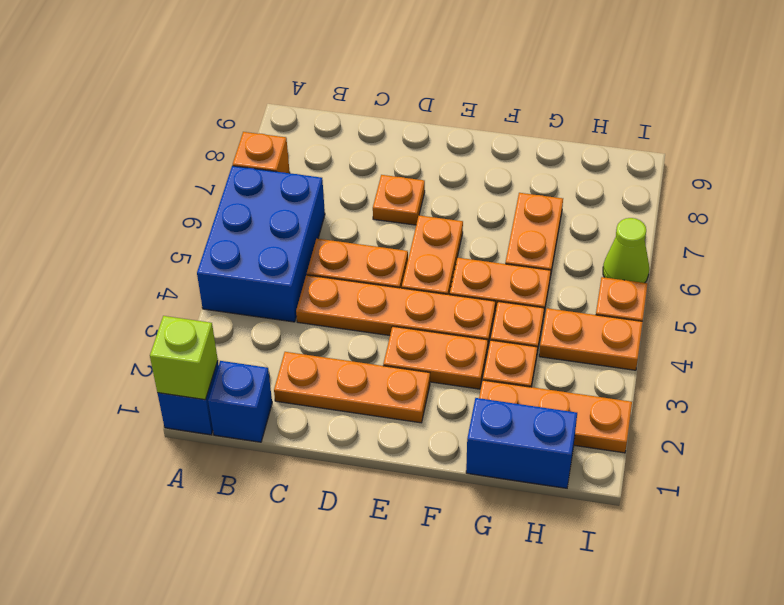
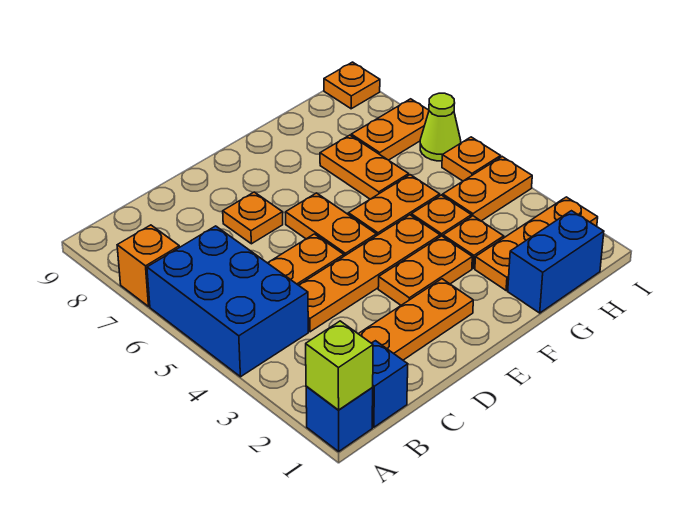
none -> orange 1x2 plate [351,99,429,160]
none -> orange 1x1 plate [324,62,380,109]

